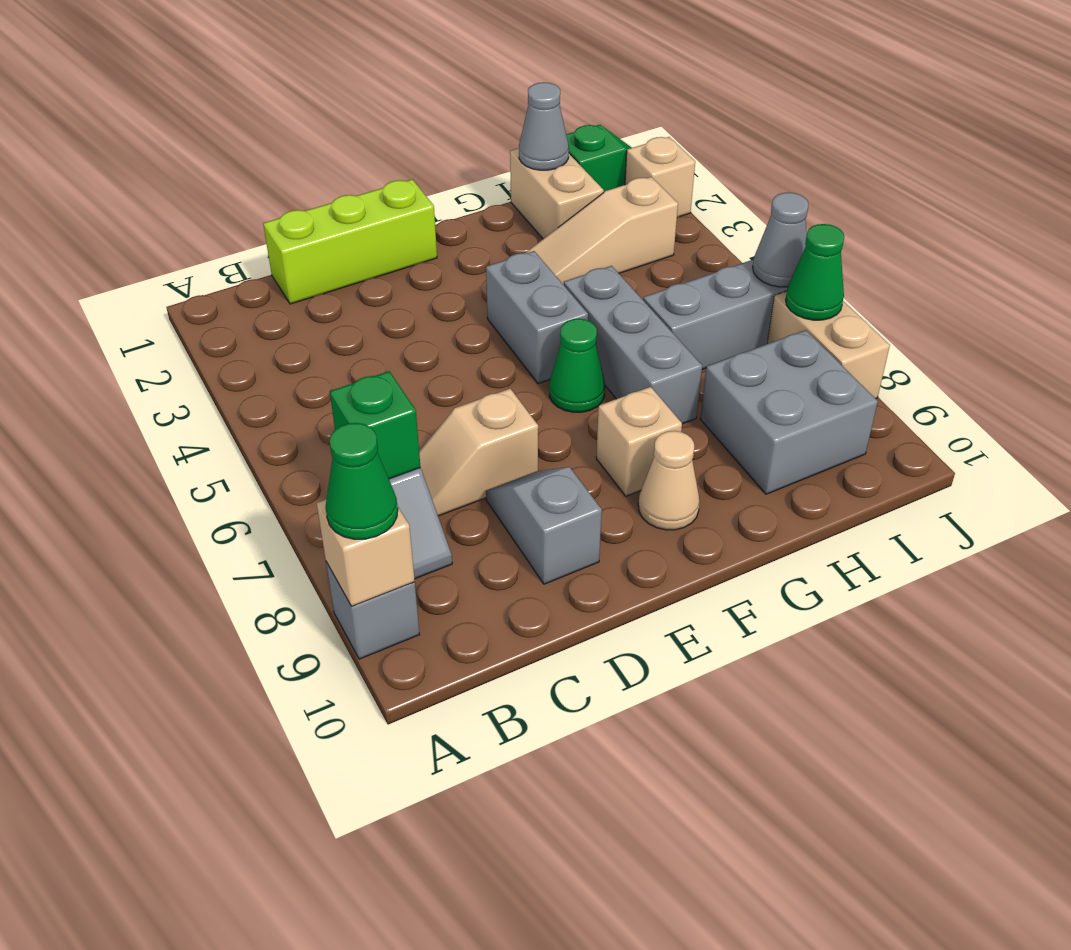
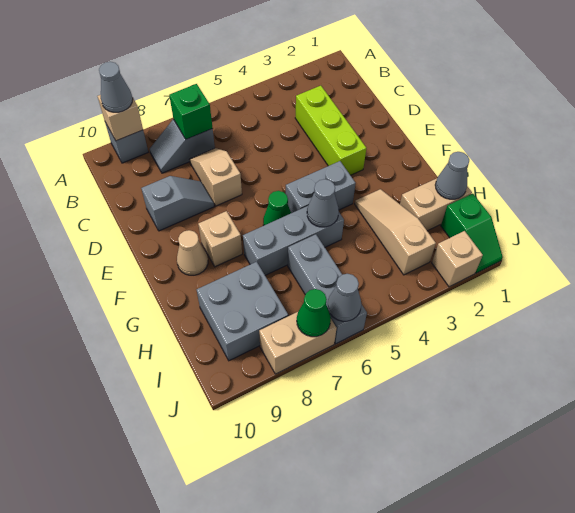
green 1x1 cone [325,423,398,539] -> grey 1x1 cone [99,62,133,112]
lime 1x3 brick [263,179,437,304] -> lime 1x3 brick moved to [295,86,366,175]
none -> grey 1x1 cone [307,179,339,227]

